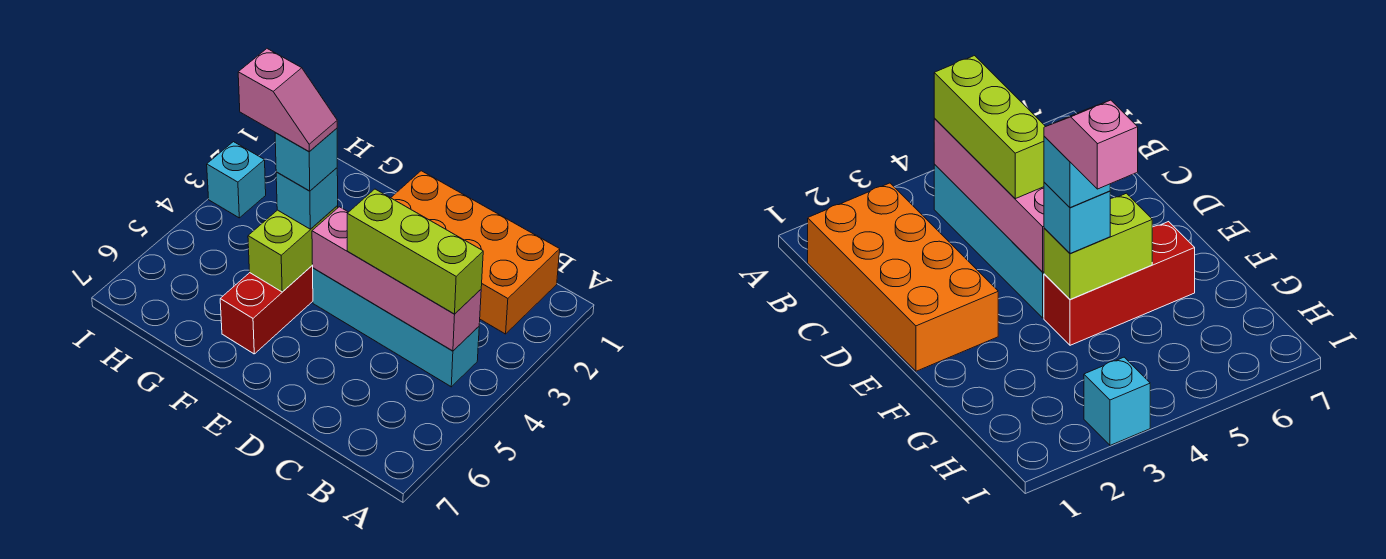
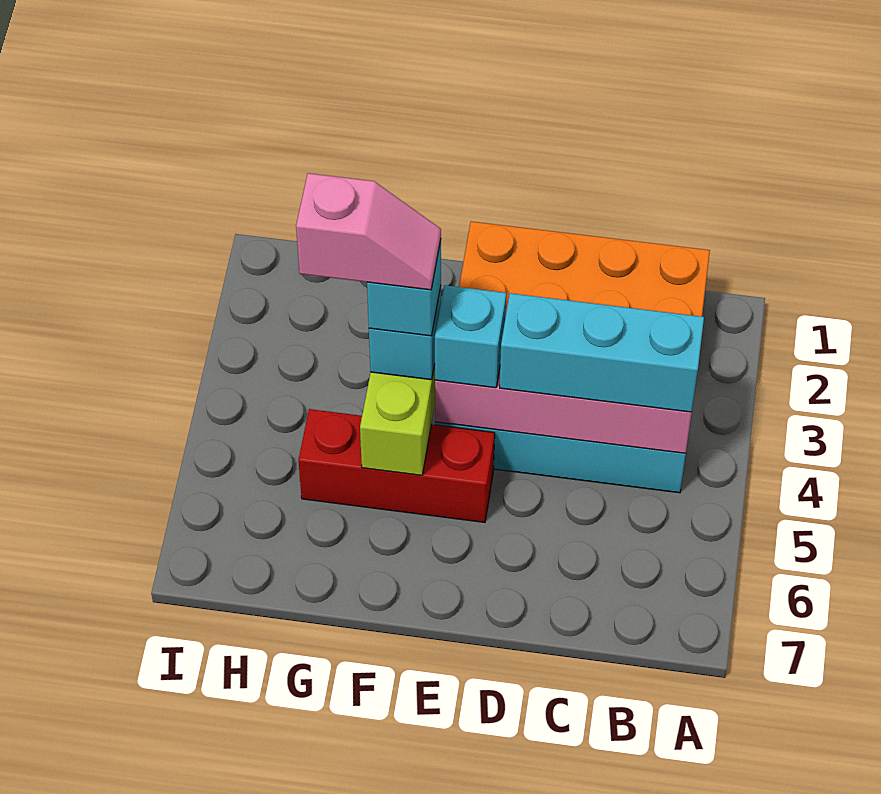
lime 1x3 brick [347,189,483,314] -> cyan 1x3 brick [500,293,704,412]
red 1x3 brick [220,265,313,354] -> red 1x3 brick turned to [298,409,495,522]
cyan 1x1 brick [207,142,266,218] -> cyan 1x1 brick moved to [435,285,506,388]

